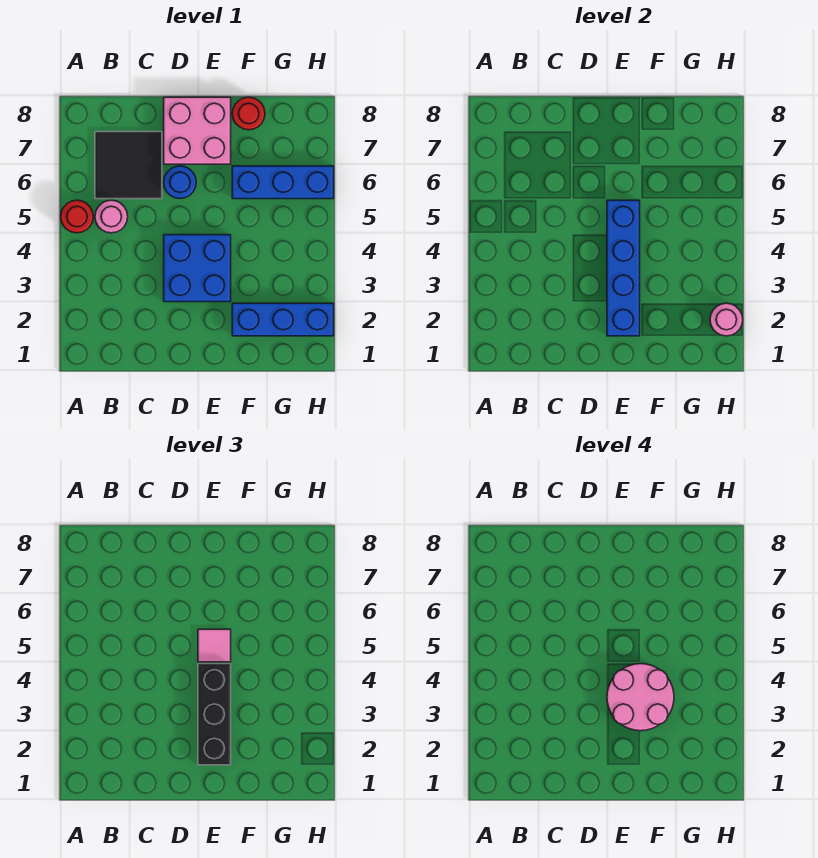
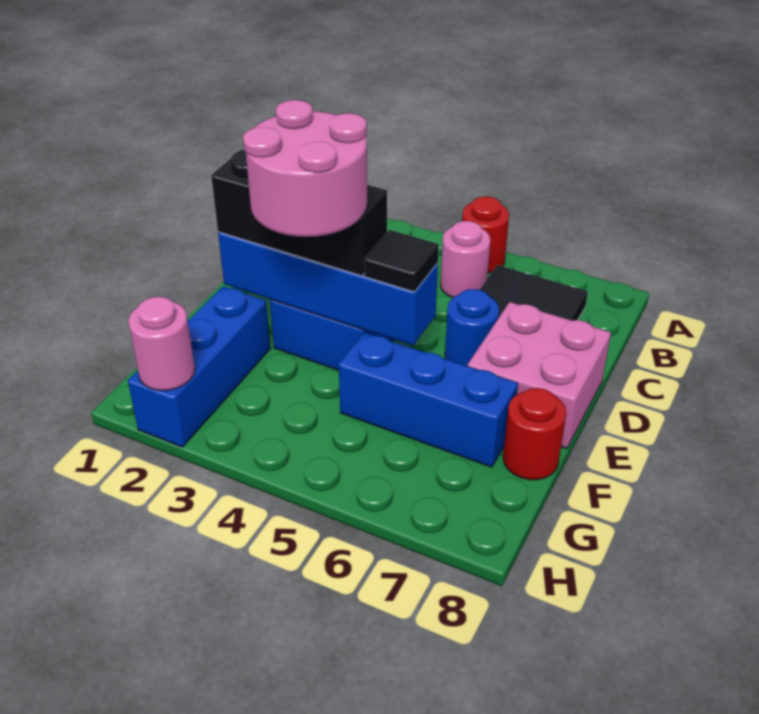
pink 1x1 tile [198,629,231,662] -> black 1x1 tile [364,230,439,292]
blue 1x3 brick [232,166,334,199] -> blue 1x3 brick turned to [339,332,518,467]

